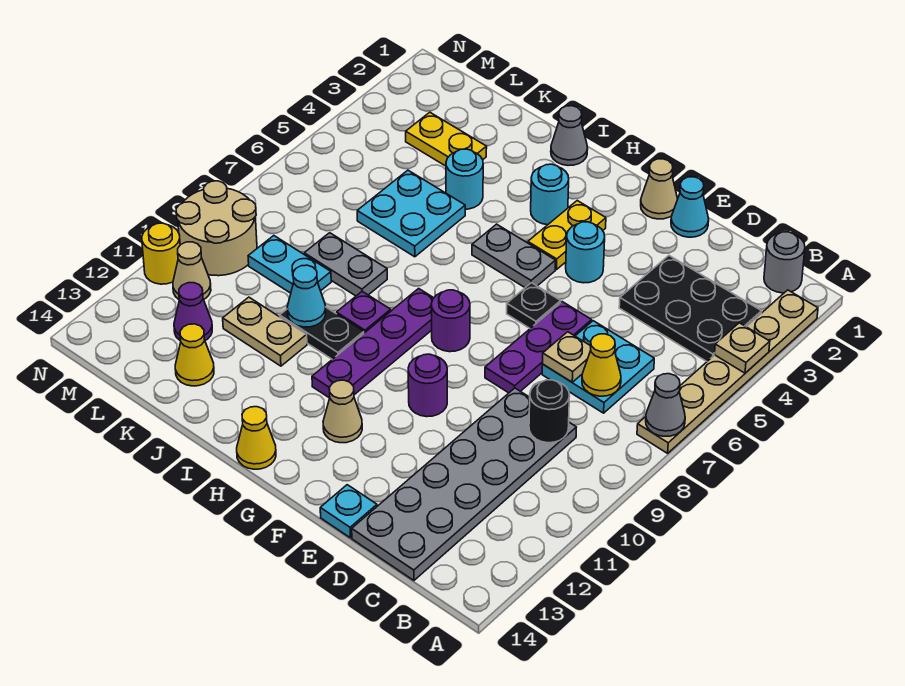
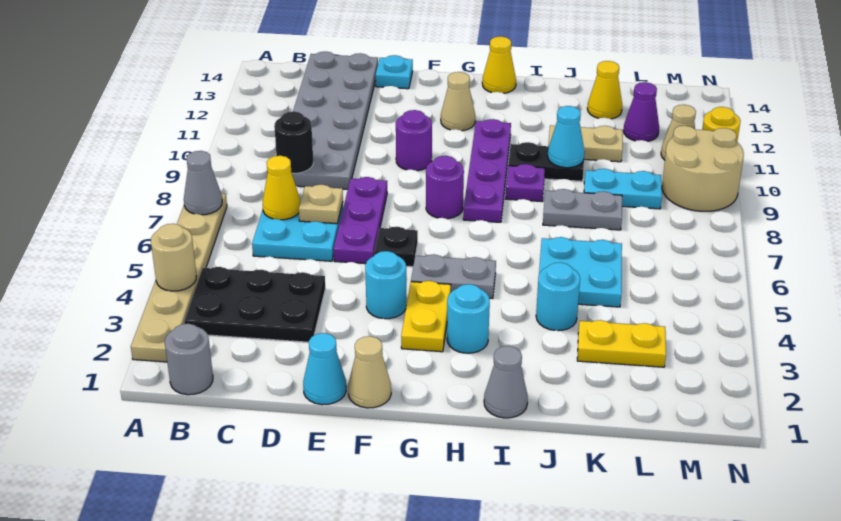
tan 1x1 plate [715,323,770,373] -> tan 1x1 round brick [151,224,196,291]

